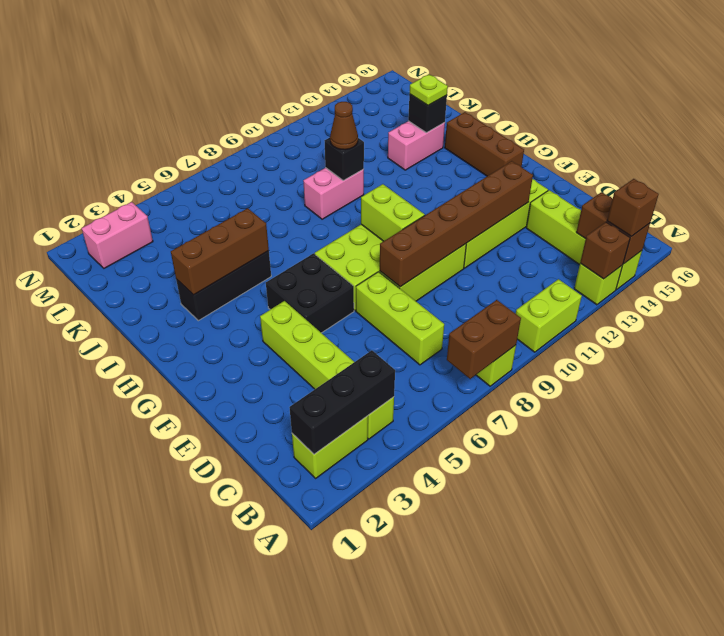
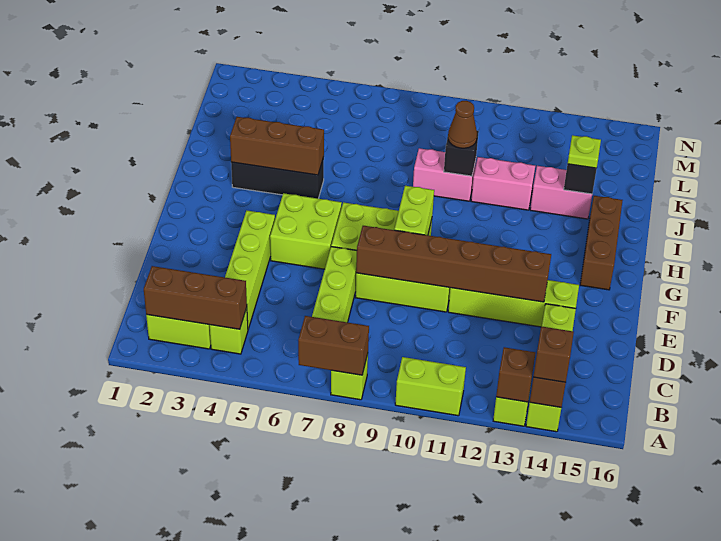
black 1x3 brick [289,350,395,454] -> brown 1x3 brick [144,266,247,329]
black 2x2 brick [266,253,354,333] -> lime 2x2 brick [270,193,342,269]
pink 1x2 brick [82,202,153,268] -> pink 1x2 brick moved to [471,157,535,210]

